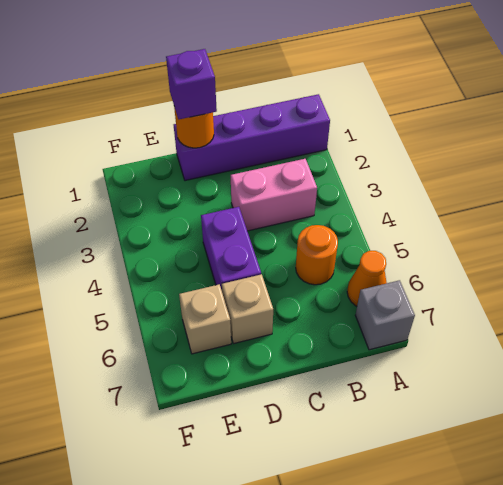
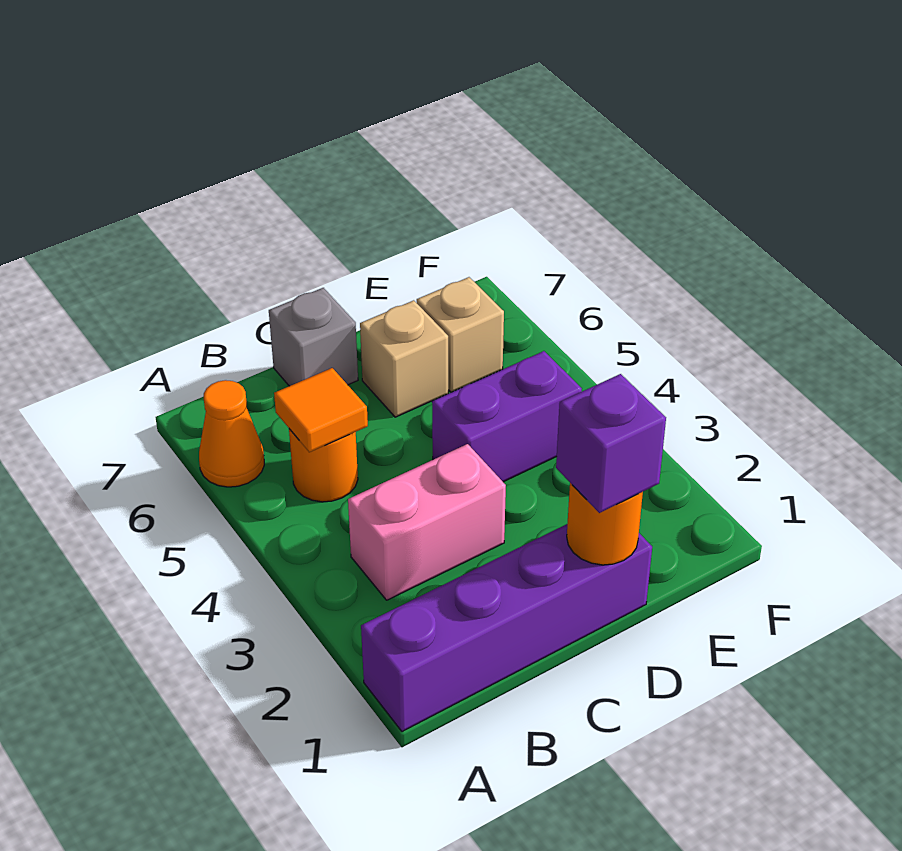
grey 1x1 brick [355,280,415,350] -> grey 1x1 brick moved to [269,288,358,386]
none -> orange 1x1 tile [274,368,368,452]
purple 1x2 brick [201,207,261,290] -> purple 1x2 brick turned to [432,351,582,482]

